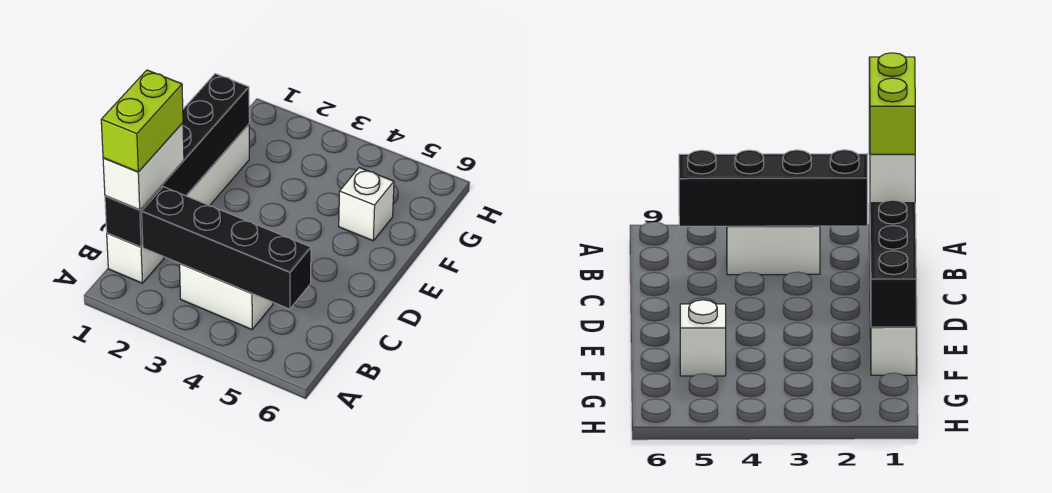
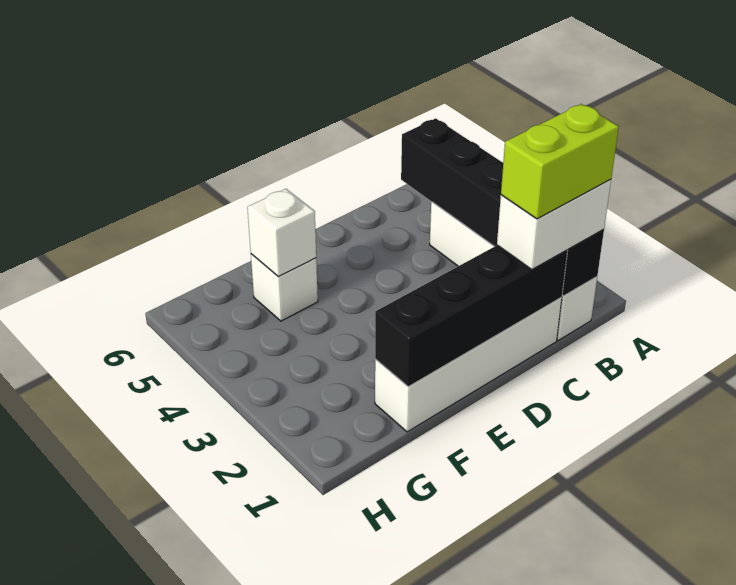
none -> white 1x1 brick [247,189,316,277]

